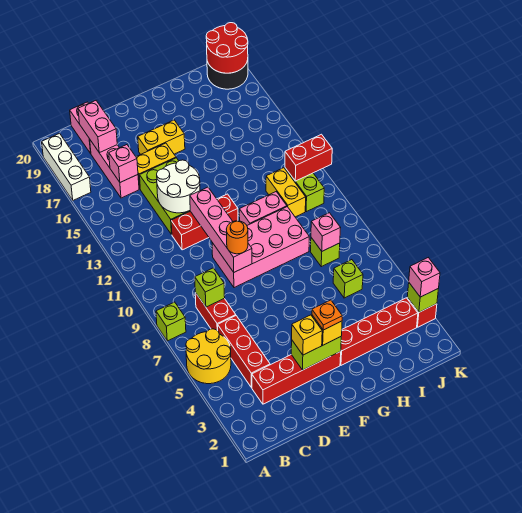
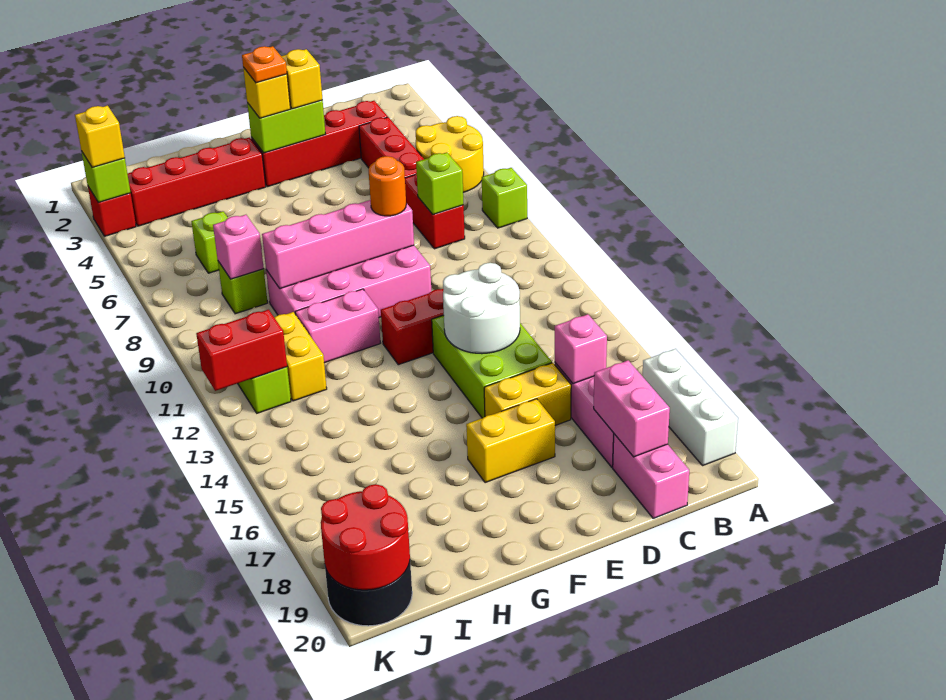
pink 1x4 brick [190,187,252,272] -> pink 1x4 brick turned to [262,200,414,289]
pink 1x1 brick [409,258,440,297] -> yellow 1x1 brick [75,106,125,167]

